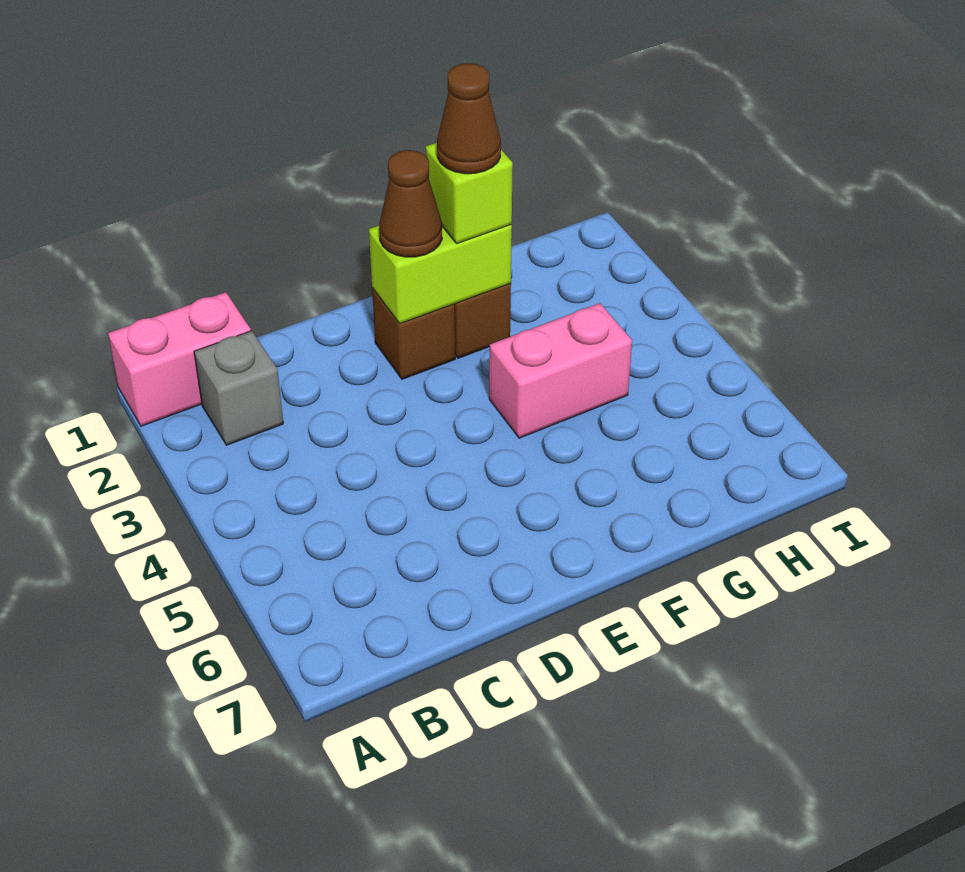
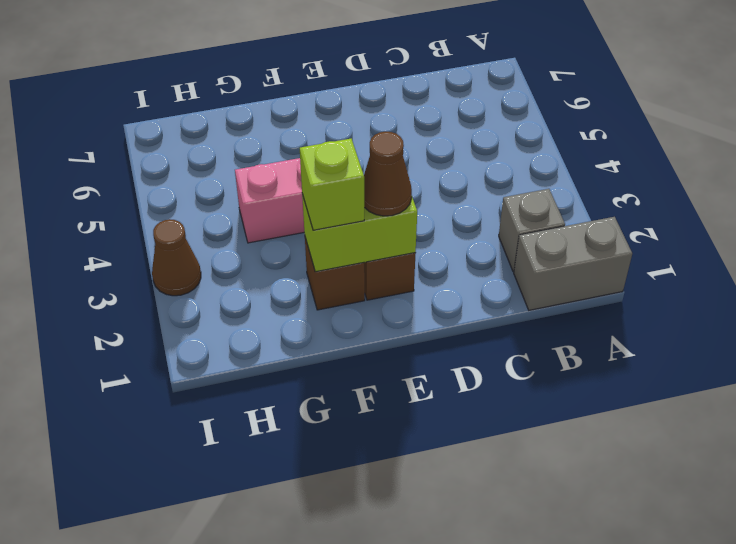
pink 1x2 brick [108,292,251,426] -> grey 1x2 brick [514,217,632,310]
brown 1x1 cone [437,63,501,174] -> brown 1x1 cone moved to [152,219,201,296]

